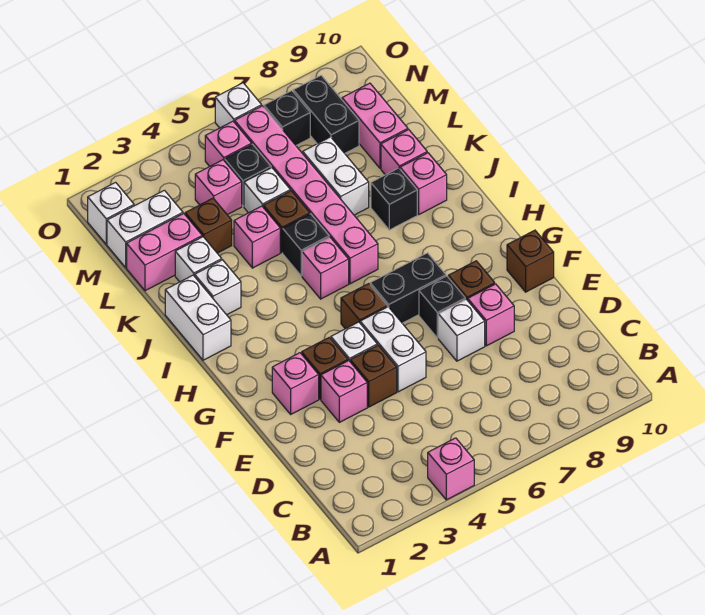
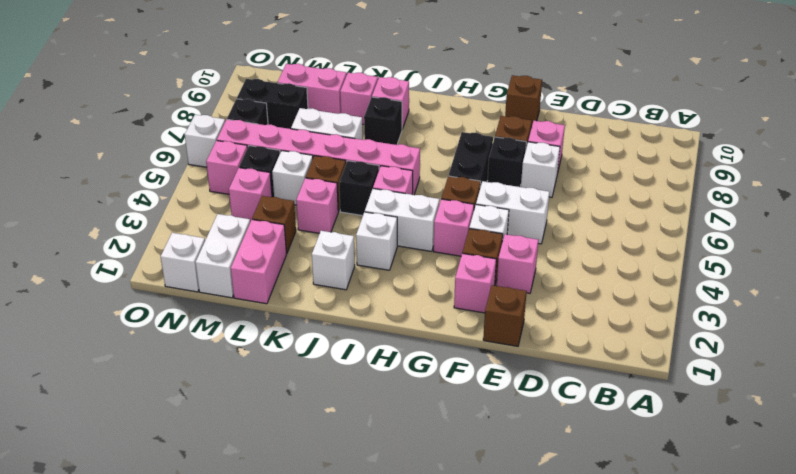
pink 1x1 brick [428,438,474,500] -> pink 1x1 brick moved to [434,199,474,256]
brown 1x1 brick [350,345,397,407] -> brown 1x1 brick moved to [483,285,527,346]
white 1x2 brick [165,275,231,360] -> white 1x2 brick moved to [365,189,439,251]
white 1x1 brick [175,237,222,282] -> white 1x1 brick moved to [356,212,397,270]

